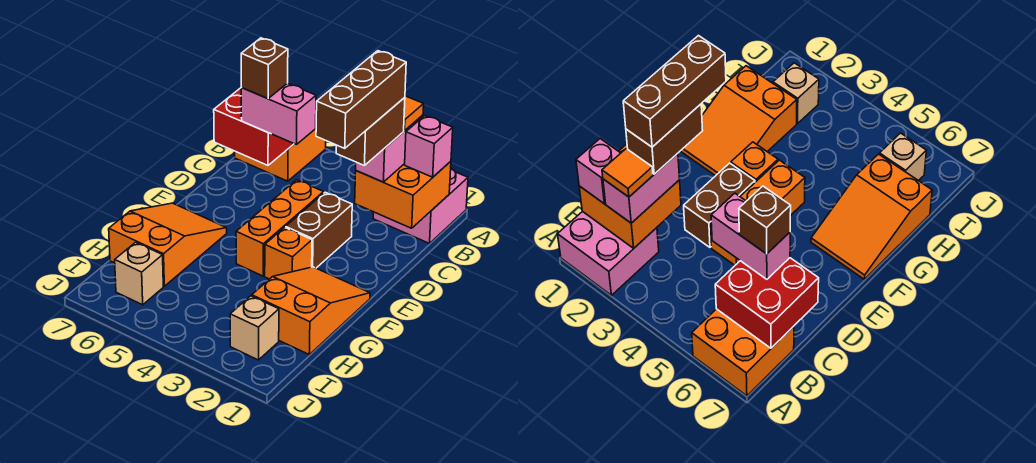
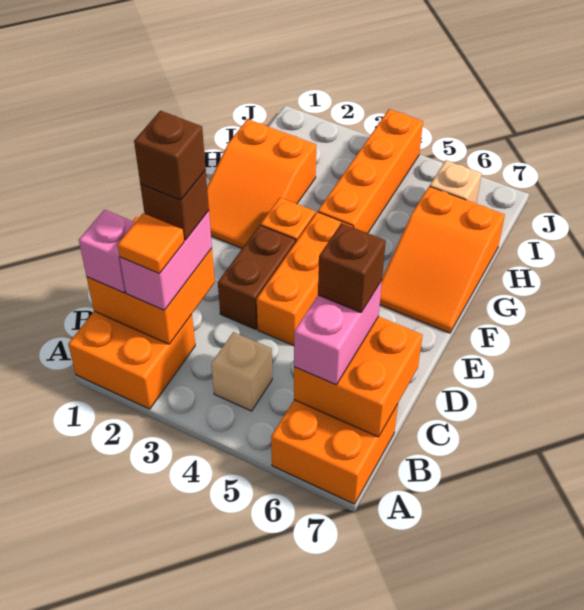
pink 2x2 brick [373,169,468,243] -> orange 2x2 brick [68,311,195,409]
red 2x2 brick [214,87,294,165] -> orange 2x2 brick [294,317,423,437]
brown 1x2 brick [336,97,405,165] -> brown 1x1 brick [140,170,209,240]
brown 1x3 brick [316,51,406,148] -> brown 1x1 brick [134,111,206,200]
pink 1x2 brick [241,83,316,145] -> pink 1x2 brick turned to [294,281,382,385]
none -> orange 1x4 brick [318,109,423,233]
tan 1x1 brick [230,296,279,360] -> tan 1x1 brick moved to [211,332,272,411]

